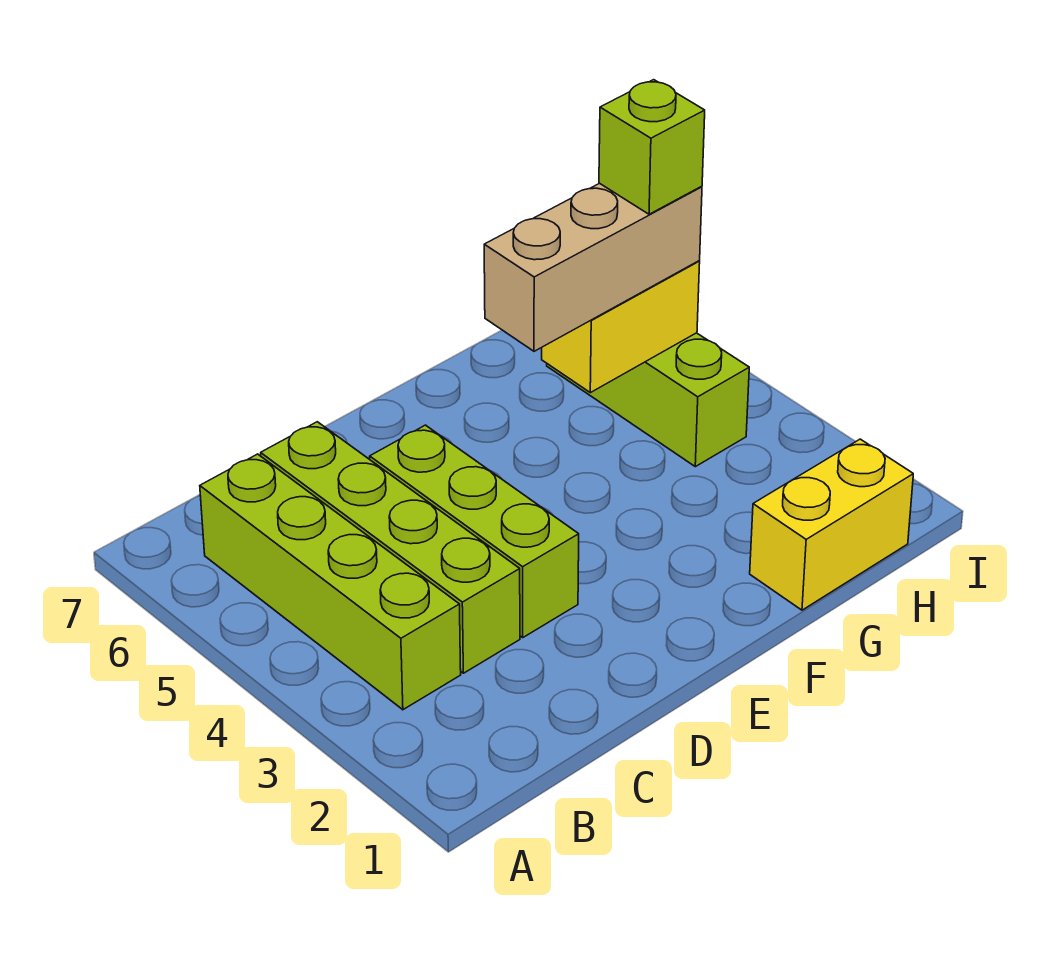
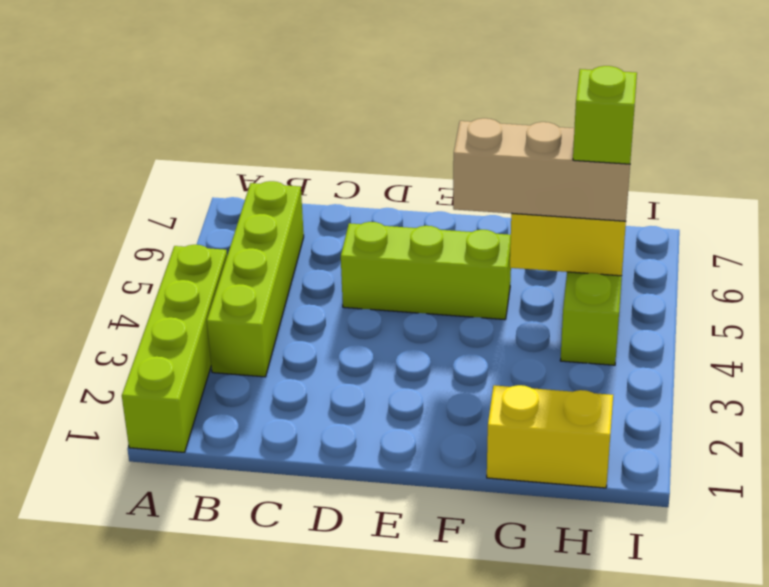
lime 1x4 brick [261,422,520,673] -> lime 1x4 brick moved to [122,245,227,452]
lime 1x3 brick [370,425,579,637] -> lime 1x3 brick turned to [341,222,511,320]

